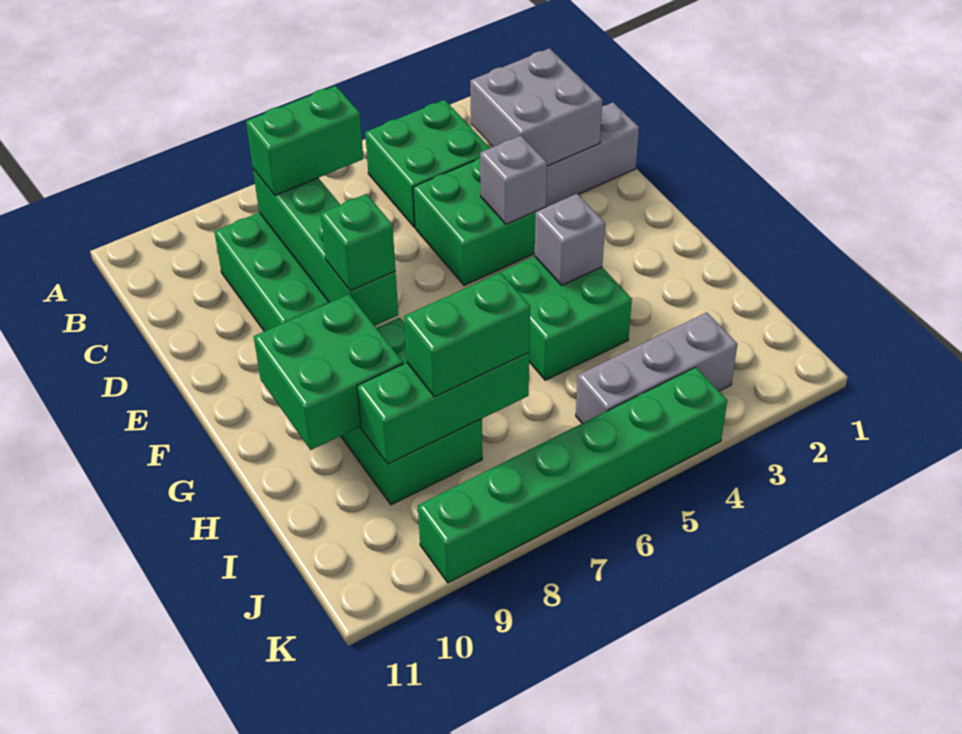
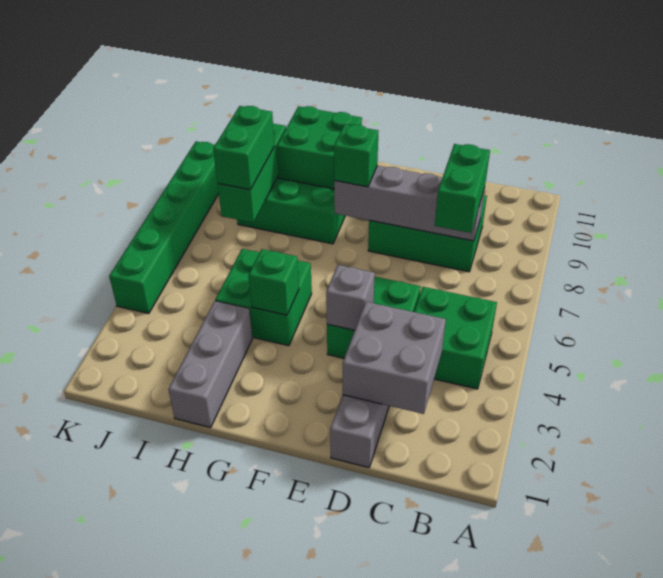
green 1x4 brick [253,169,398,326] -> grey 1x4 brick [334,166,485,241]
grey 1x1 brick [535,194,605,285] -> green 1x1 brick [248,249,299,315]
grey 1x3 brick [576,312,738,423] -> grey 1x3 brick moved to [168,301,253,428]

